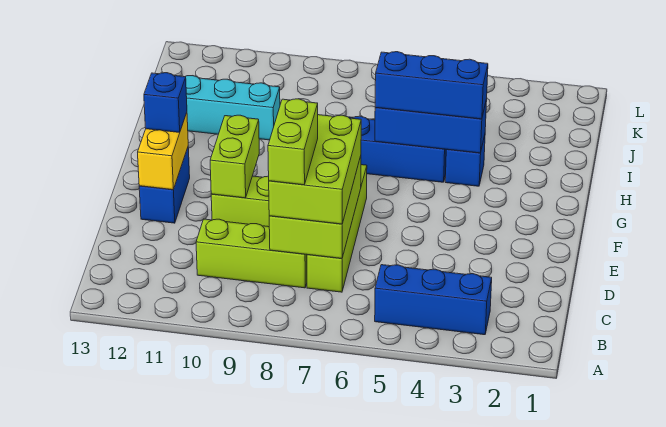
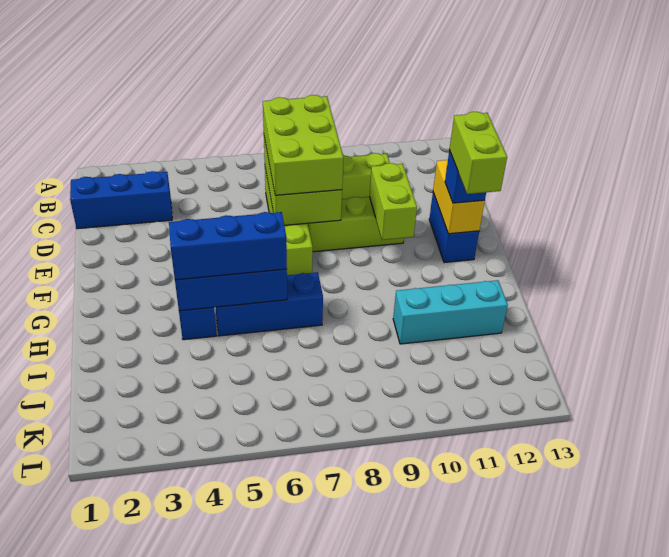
blue 1x3 brick [375,265,492,335] -> blue 1x3 brick moved to [70,171,172,229]
lime 1x2 brick [268,99,318,185] -> lime 1x2 brick moved to [449,112,507,194]

